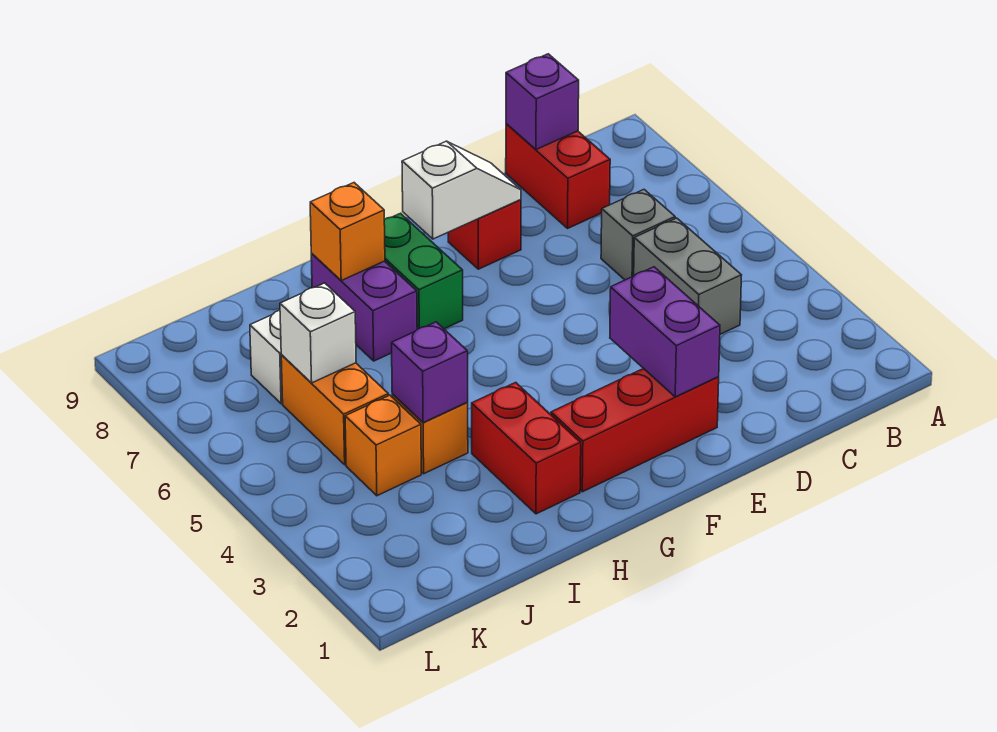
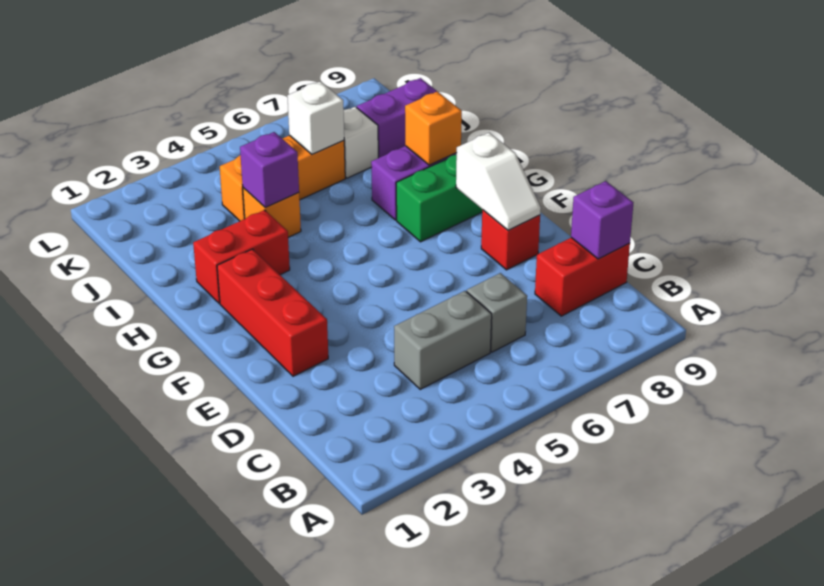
purple 1x2 brick [610,267,720,397] -> purple 1x2 brick moved to [357,78,437,158]

